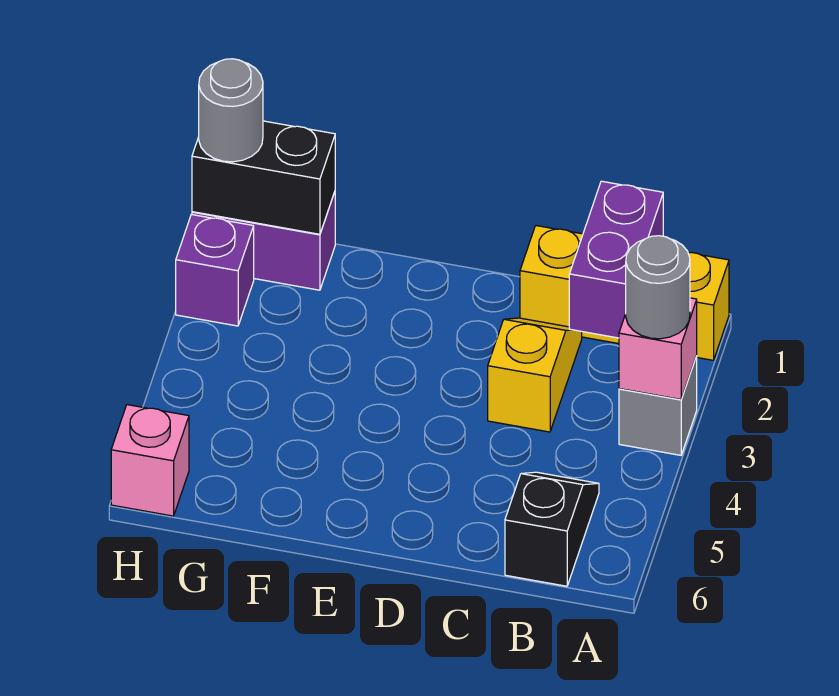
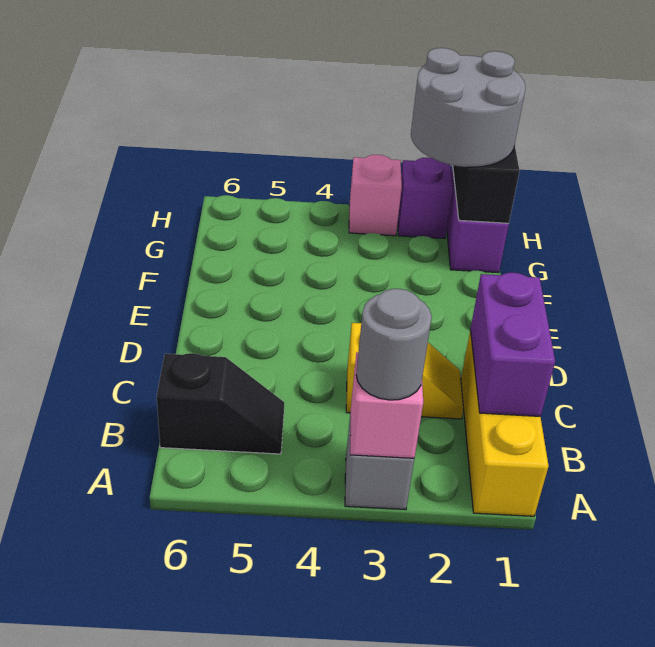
purple 1x2 brick [569,181,663,338] -> purple 1x2 brick turned to [470,273,555,416]
grey 1x1 round brick [199,59,263,162] -> grey 2x2 round brick [411,48,525,167]
pink 1x1 brick [111,405,189,516] -> pink 1x1 brick moved to [349,155,402,236]

